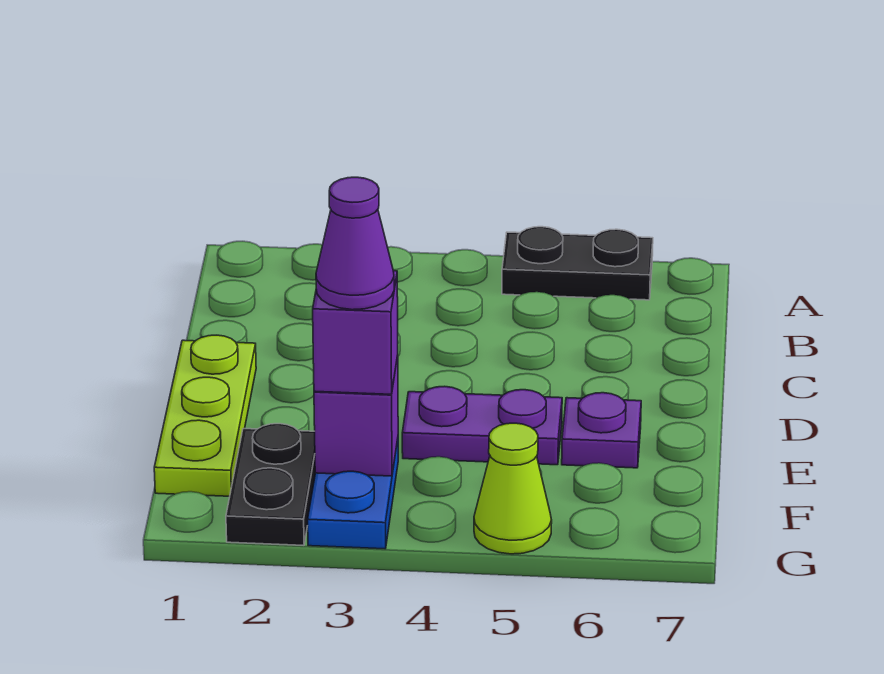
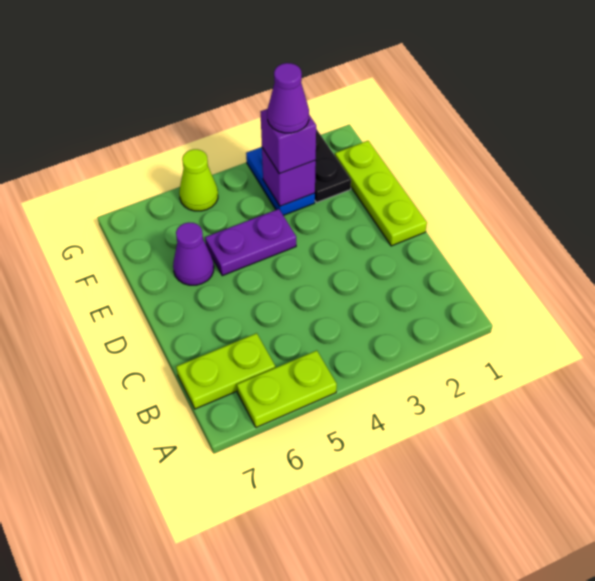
black 1x2 plate [502,227,653,300] -> lime 1x2 plate [237,350,337,427]
none -> lime 1x2 plate [176,333,275,409]
purple 1x1 plate [562,393,641,468] -> purple 1x1 cone [173,222,214,285]

